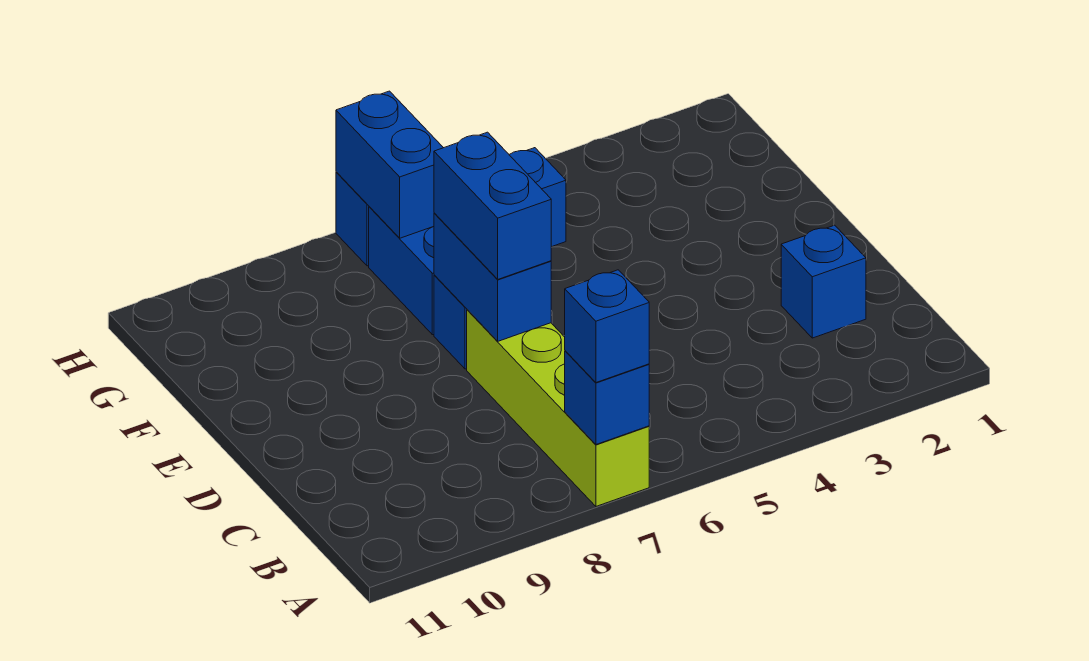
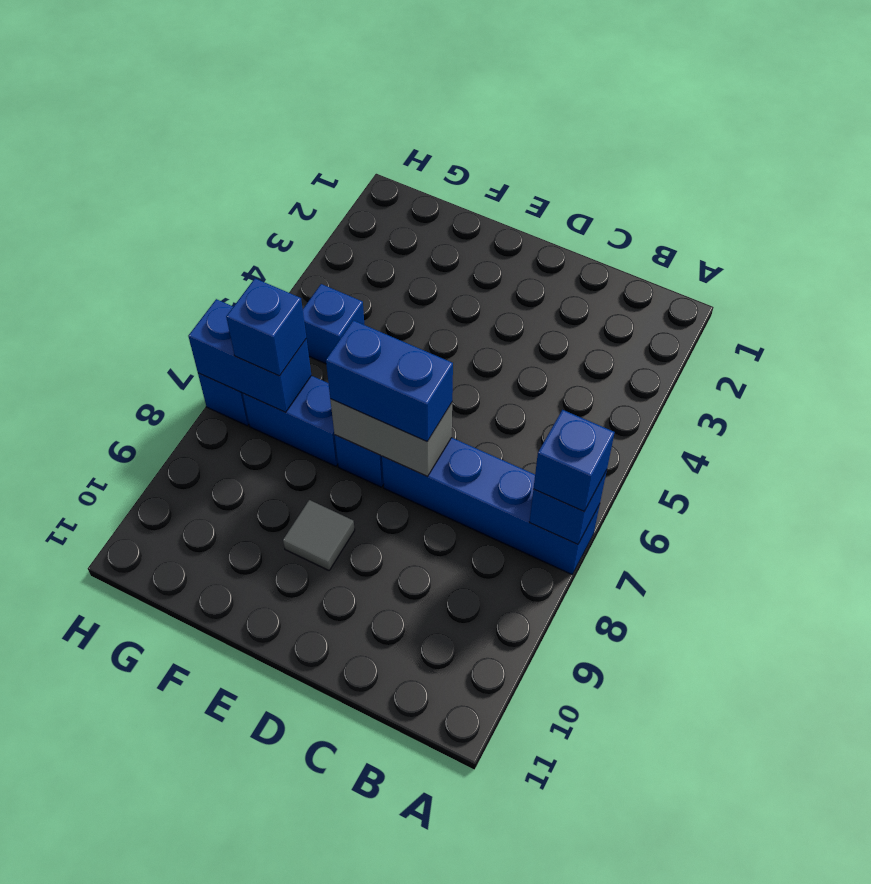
lime 1x4 brick [467,310,649,506] -> blue 1x4 brick [382,438,600,574]
blue 1x1 brick [781,225,866,338] -> blue 1x1 brick moved to [226,279,306,376]
blue 1x2 brick [434,213,551,341] -> grey 1x2 brick [330,399,452,476]
none -> grey 1x1 tile [283,500,355,570]

